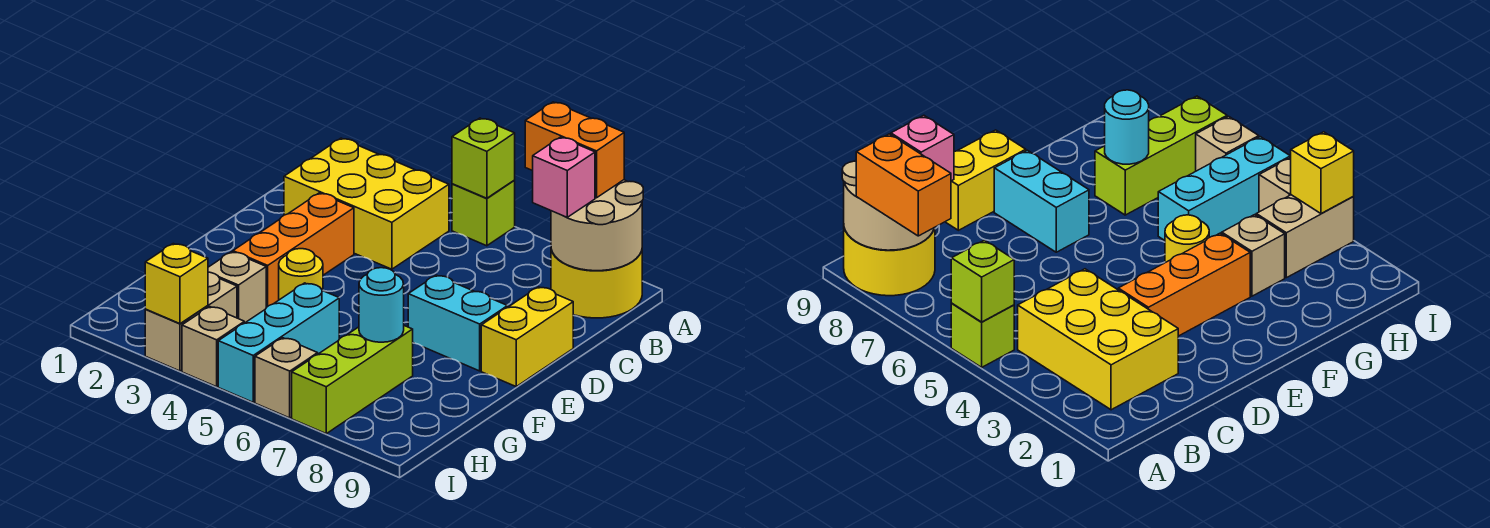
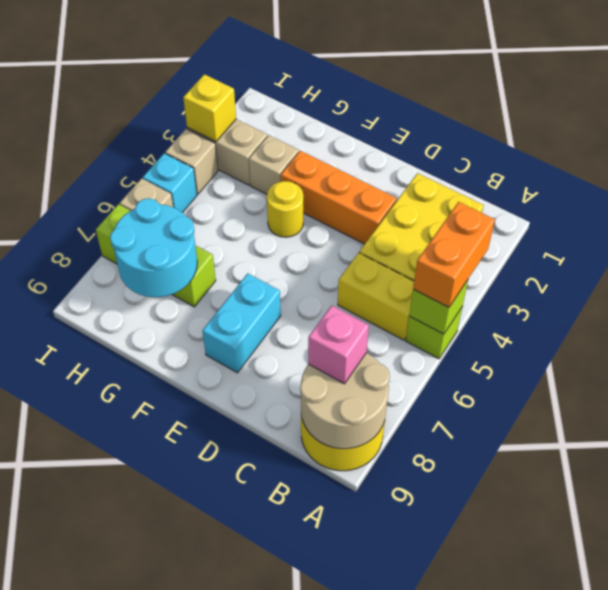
orange 1x2 brick [525,102,624,198] -> orange 1x2 brick moved to [413,202,495,307]
yellow 1x2 brick [481,287,573,386] -> yellow 1x2 brick moved to [338,253,414,340]
cyan 1x3 brick [218,283,339,402] -> cyan 1x1 brick [143,153,197,213]
cyan 1x1 round brick [359,268,404,342] -> cyan 2x2 round brick [110,198,197,297]

